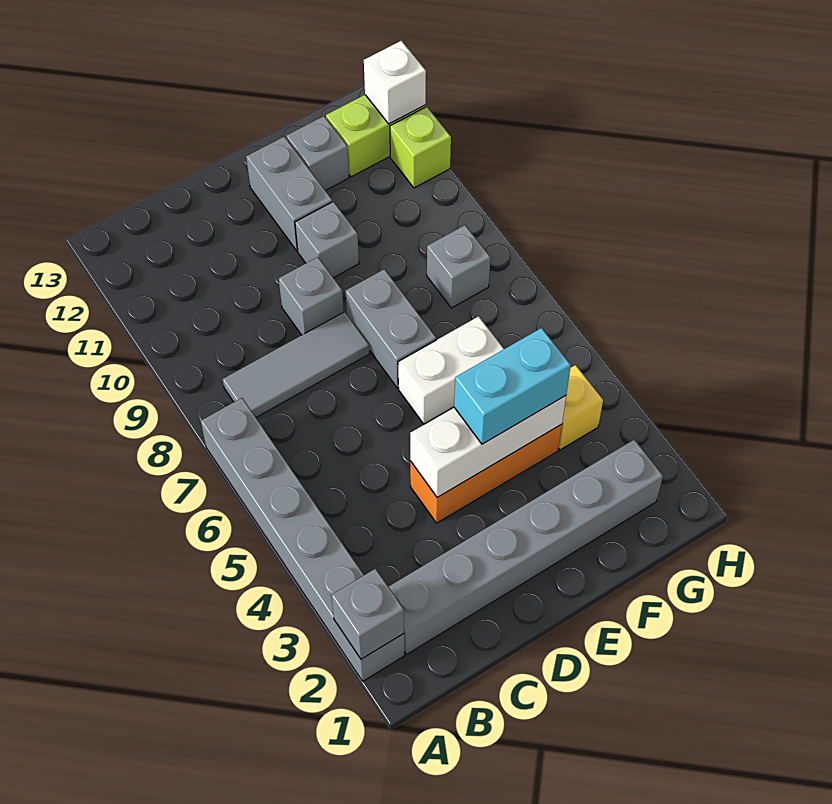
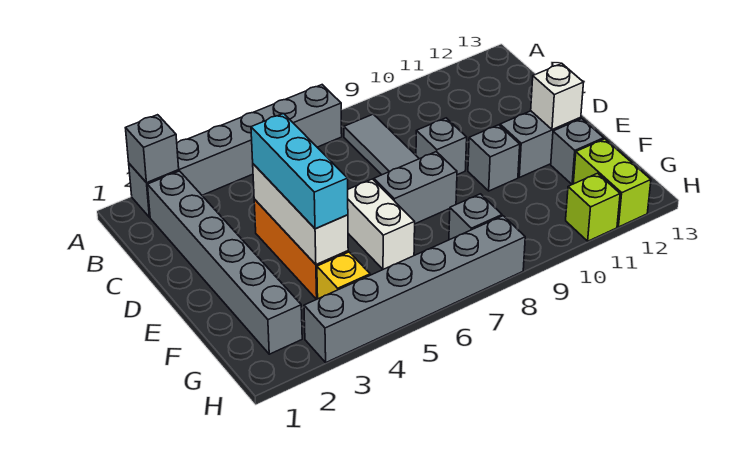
cyan 1x2 brick [454,328,571,444] -> cyan 1x3 brick [251,114,348,229]
none -> grey 1x6 brick [304,216,525,362]
white 1x1 brick [364,41,426,124] -> white 1x1 brick moved to [531,64,584,130]

